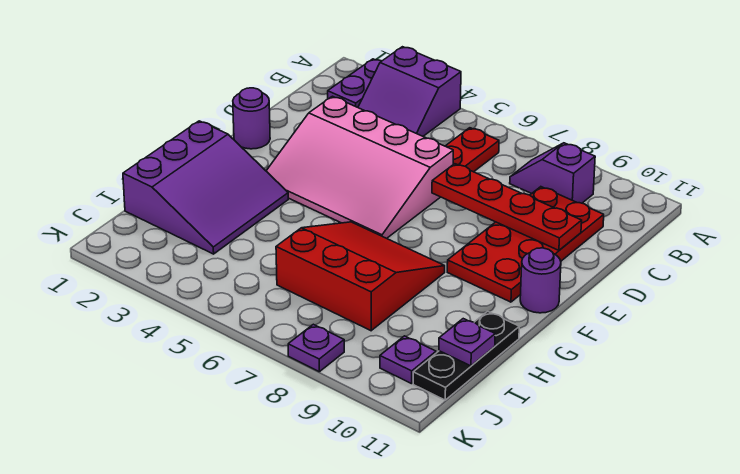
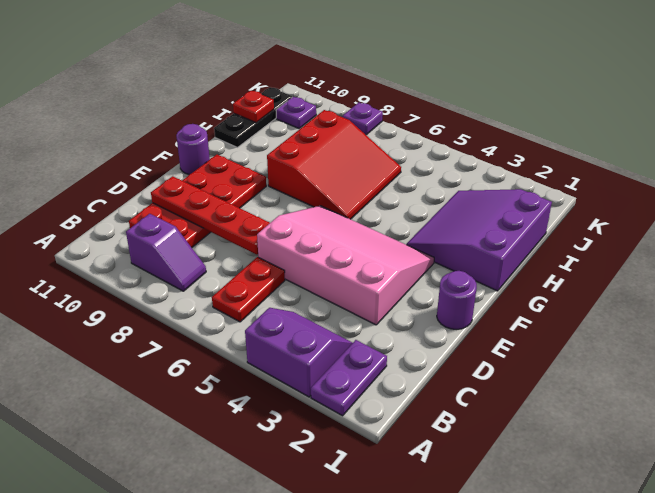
red 3x3 slope [276,222,445,331] -> red 3x3 slope turned to [267,110,401,219]
purple 1x1 plate [439,319,495,366] -> red 1x1 plate [233,91,274,123]

